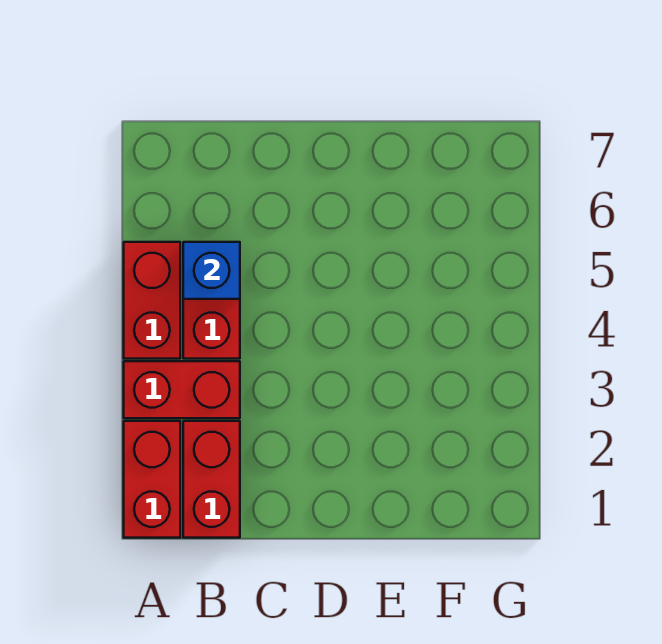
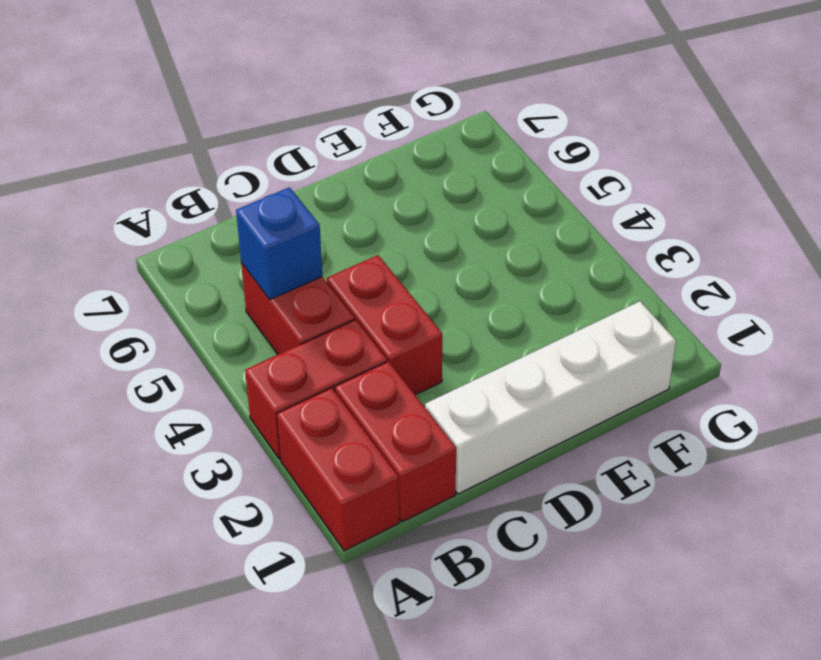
red 1x2 brick [124,242,180,359] -> red 1x2 brick moved to [327,255,442,395]
none -> white 1x4 brick [425,302,676,494]

